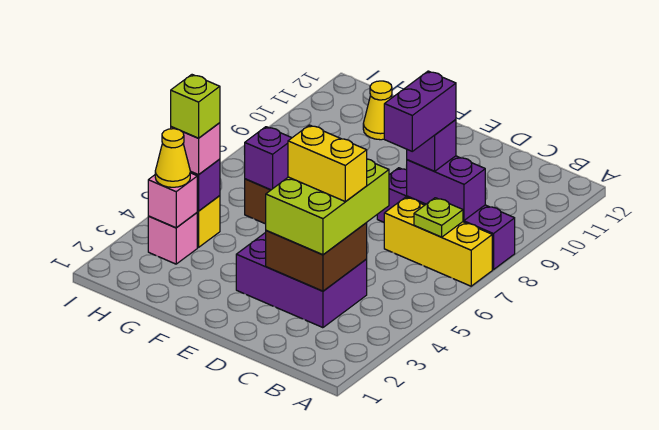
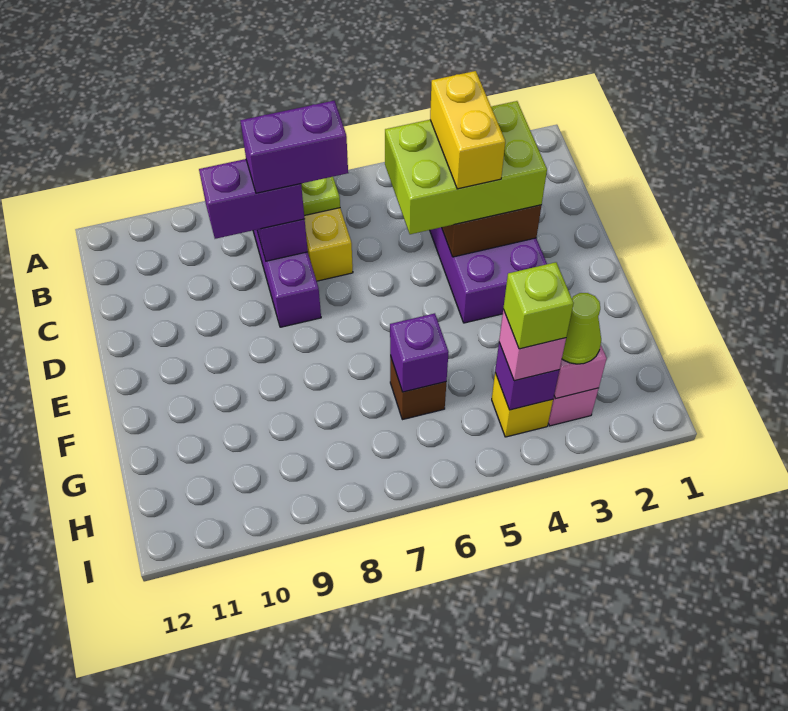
purple 1x1 brick [407,120,456,171] -> purple 1x2 brick [199,159,305,239]
yellow 1x1 cone [363,81,392,140] -> none
yellow 1x1 cone [155,129,191,187] -> lime 1x1 cone [562,293,601,364]

